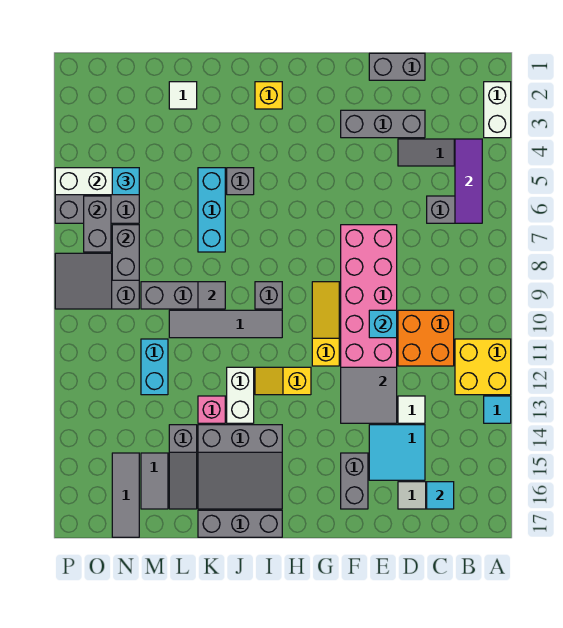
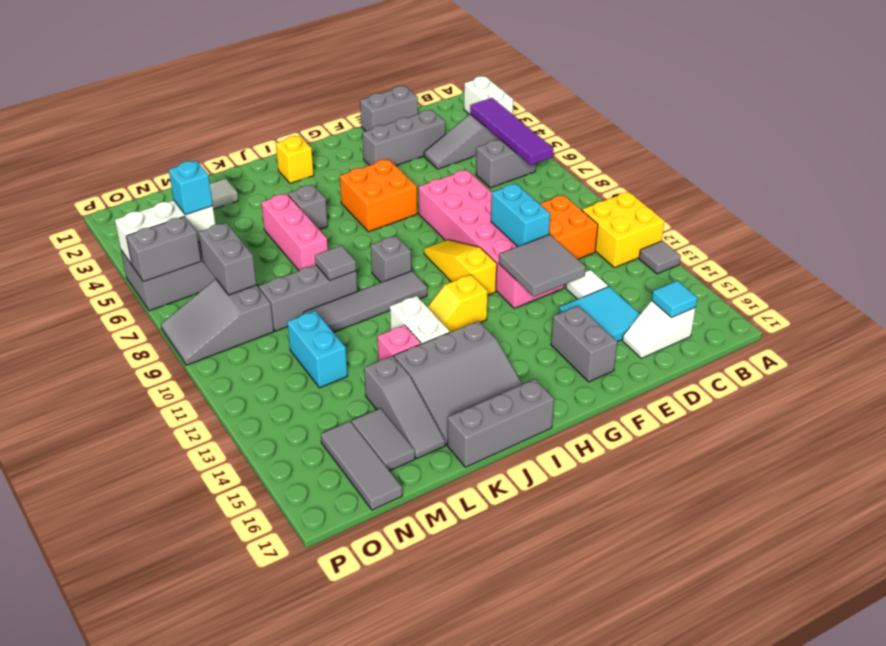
cyan 1x1 tile [484,396,511,423] -> grey 1x1 tile [639,241,681,274]
purple 1x3 tile [455,139,482,223] -> purple 1x4 tile [470,98,553,165]
cyan 1x1 brick [369,310,397,338] -> cyan 1x2 brick [491,184,550,246]
none -> orange 2x2 brick [340,159,417,232]
cyan 1x3 brick [198,168,225,252] -> pink 1x3 brick [261,194,328,270]
grey 1x2 brick [84,196,111,252] -> grey 1x2 brick turned to [126,216,201,282]

